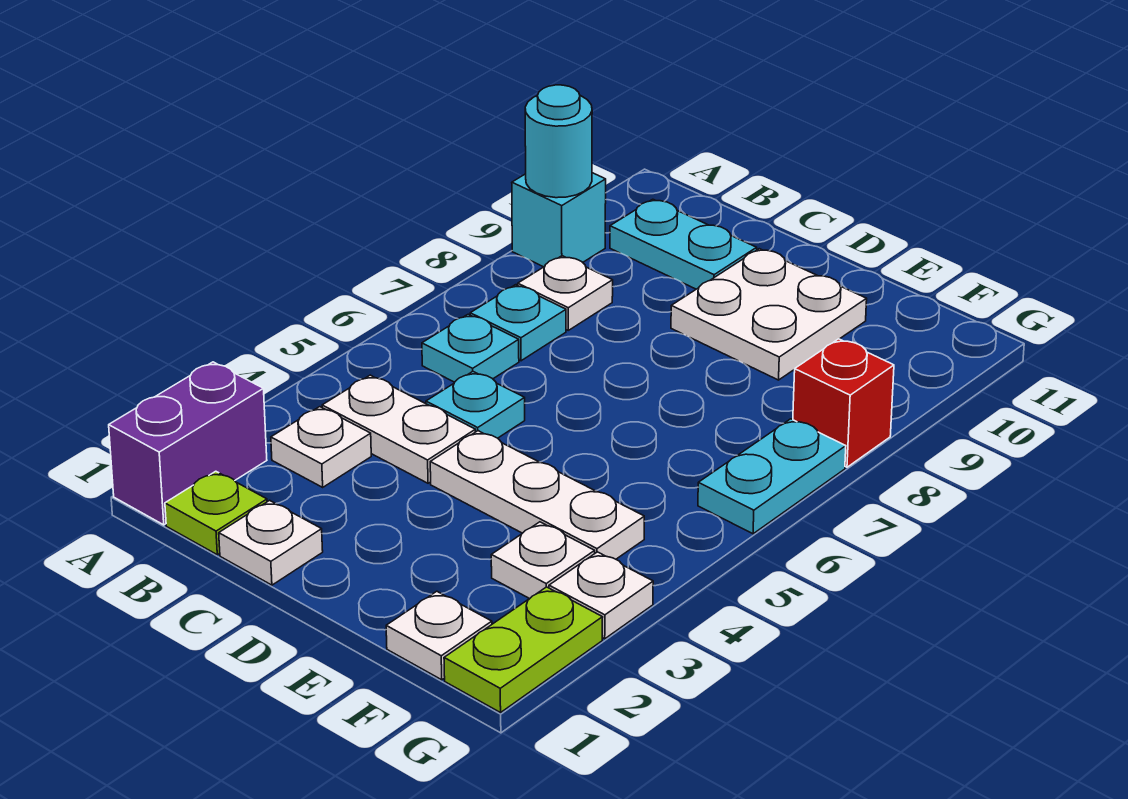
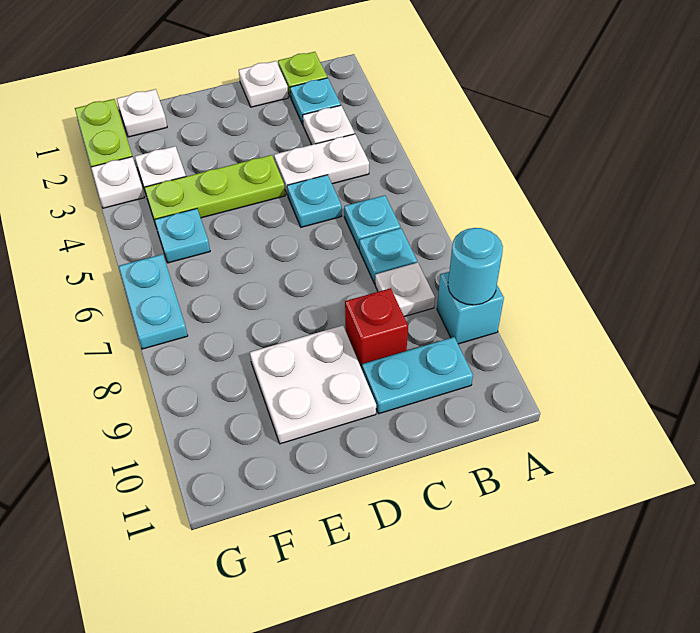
purple 1x2 brick [109,362,267,525] -> none
none -> cyan 1x1 plate [290,78,341,124]
white 1x3 plate [430,431,644,559] -> lime 1x3 plate [144,155,285,225]
none -> cyan 1x1 plate [155,209,210,263]
red 1x1 brick [793,339,894,467] -> red 1x1 brick moved to [345,288,408,369]

